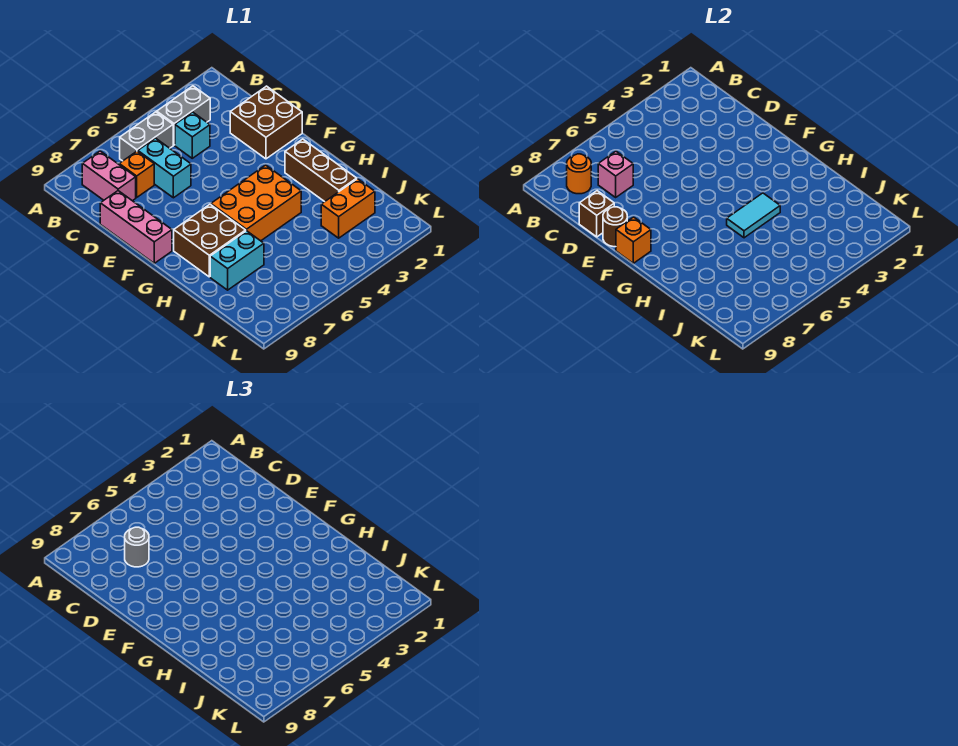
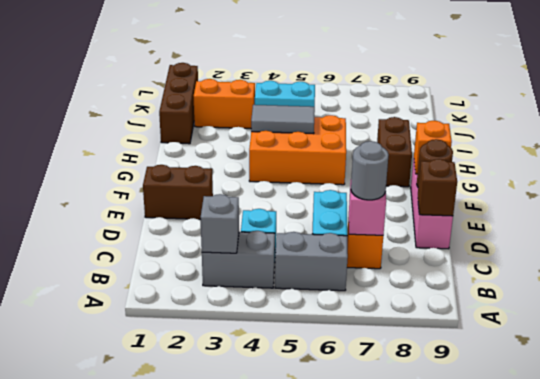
none -> grey 1x1 brick [201,194,239,253]
pink 1x2 brick [82,151,136,201] -> none
orange 1x1 round brick [567,154,591,194] -> none
brown 2x2 brick [230,86,302,159] -> brown 1x2 brick [143,165,213,219]
brown 1x3 brick [285,139,357,202] -> brown 1x3 brick moved to [159,63,198,144]
brown 2x2 brick [174,204,246,277] -> brown 1x2 brick [377,117,412,187]
cyan 1x2 tile [727,193,780,238] -> grey 1x2 tile [251,105,315,134]
cyan 1x2 brick [210,231,264,290] -> cyan 1x2 brick moved to [255,81,315,107]

